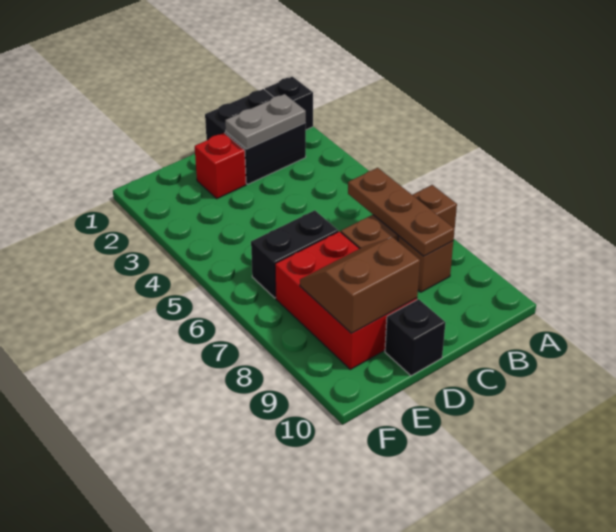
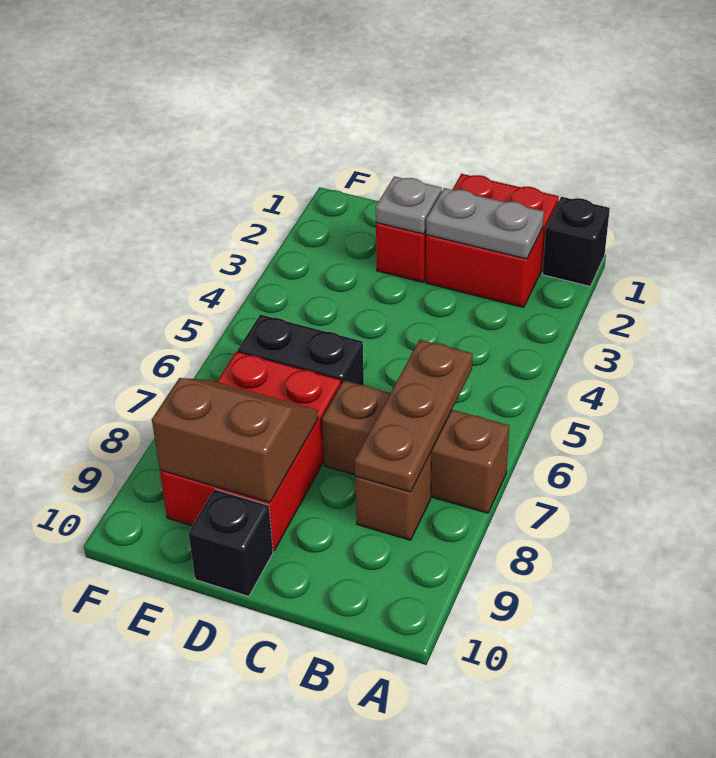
black 2x2 brick [205,89,306,184] -> red 2x2 brick [426,174,559,307]
none -> grey 1x1 plate [376,176,442,234]

